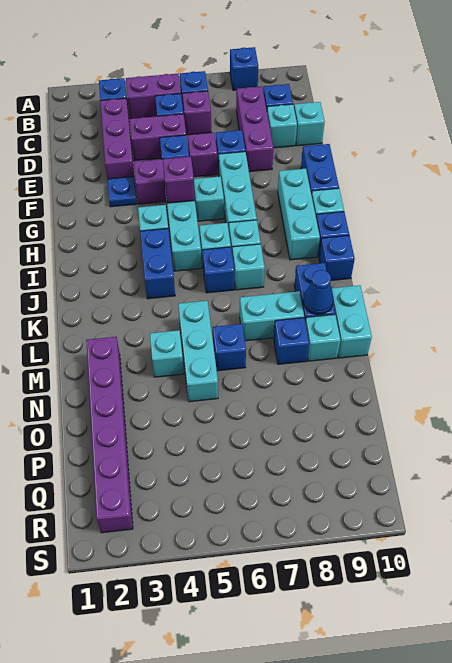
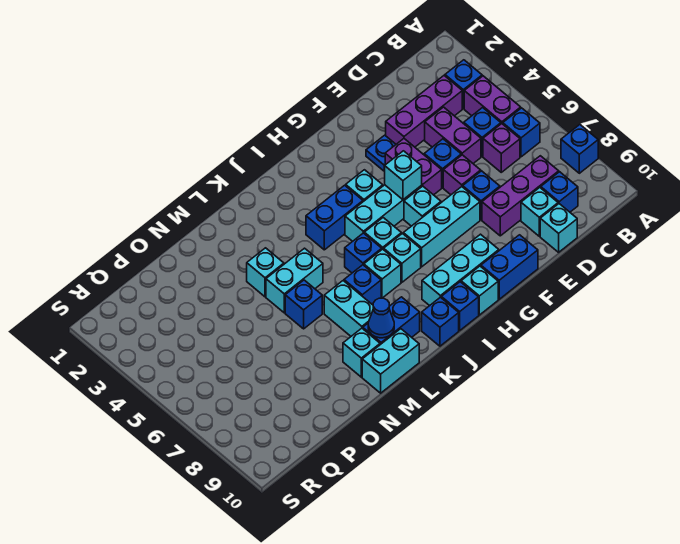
purple 1x1 brick [163,156,195,203] -> cyan 1x1 brick [385,151,422,200]
cyan 1x3 brick [178,301,218,402] -> cyan 1x2 brick [266,248,323,313]
purple 1x6 brick [86,337,133,533] -> none
blue 1x1 brick [274,318,309,364] -> blue 1x1 brick moved to [344,265,381,305]

